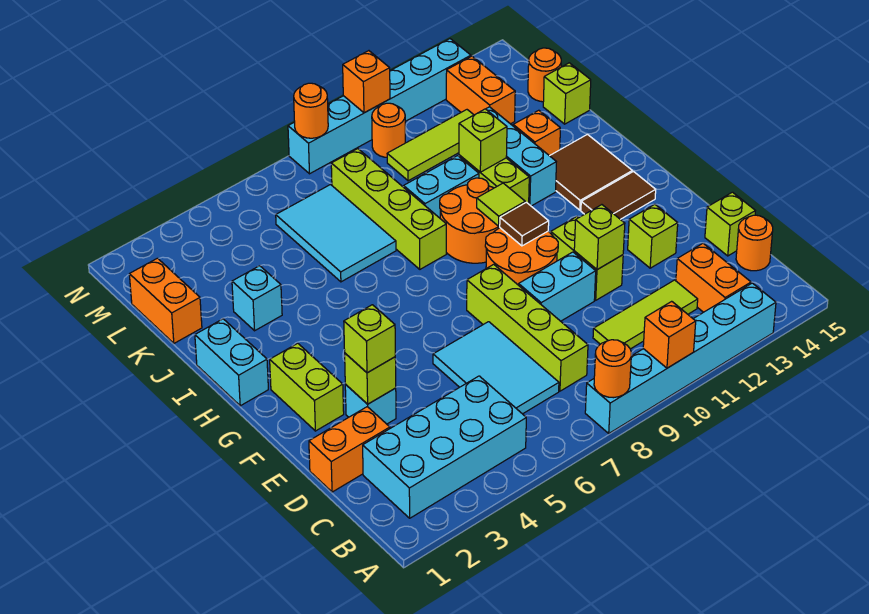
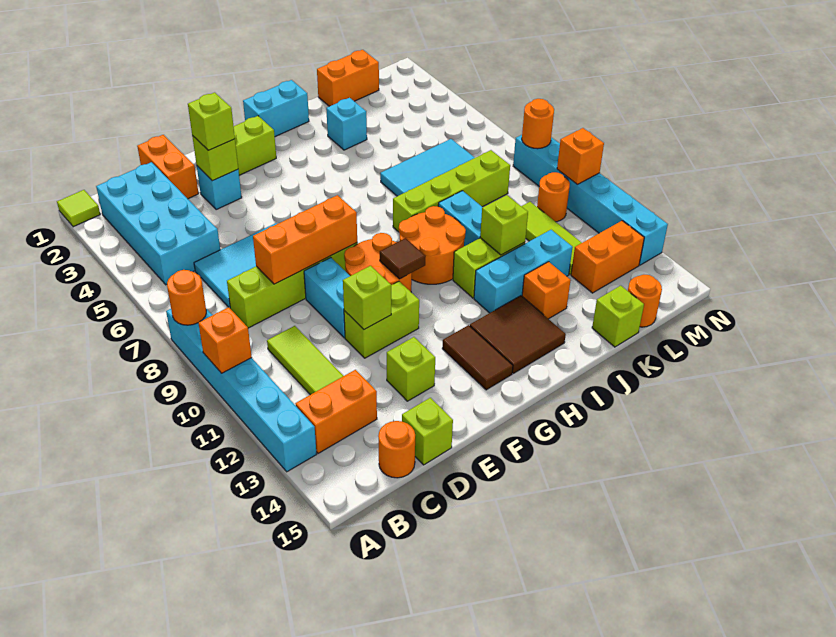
none -> orange 1x3 brick [253,195,357,284]
lime 1x1 tile [477,183,525,226] -> lime 1x1 tile moved to [57,190,100,227]

